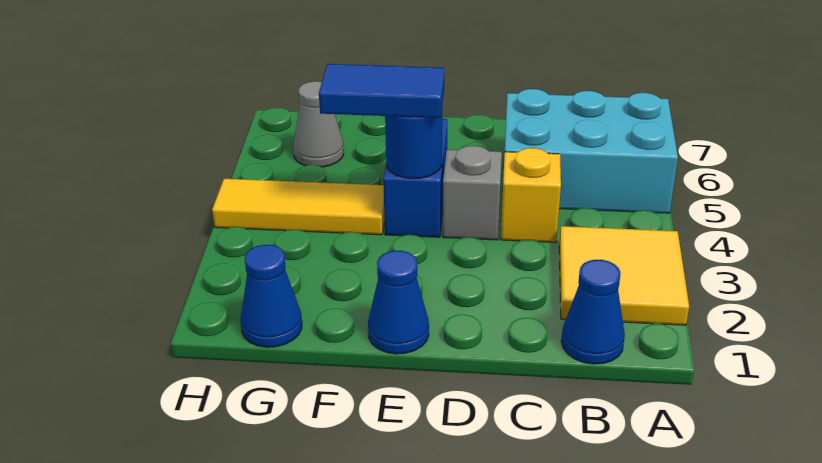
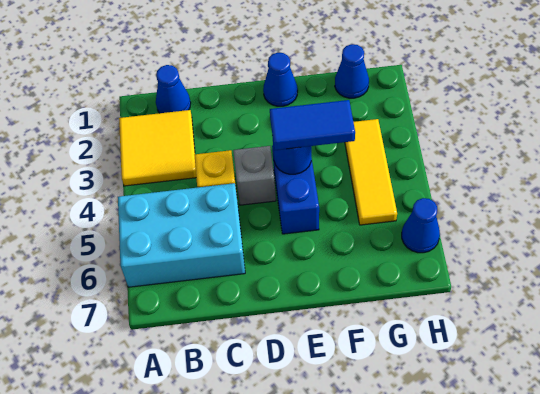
yellow 1x3 tile [212,179,385,235] -> yellow 1x3 tile turned to [345,119,397,225]
grey 1x1 cone [293,81,344,167] -> none
none -> blue 1x1 cone [402,198,440,253]

